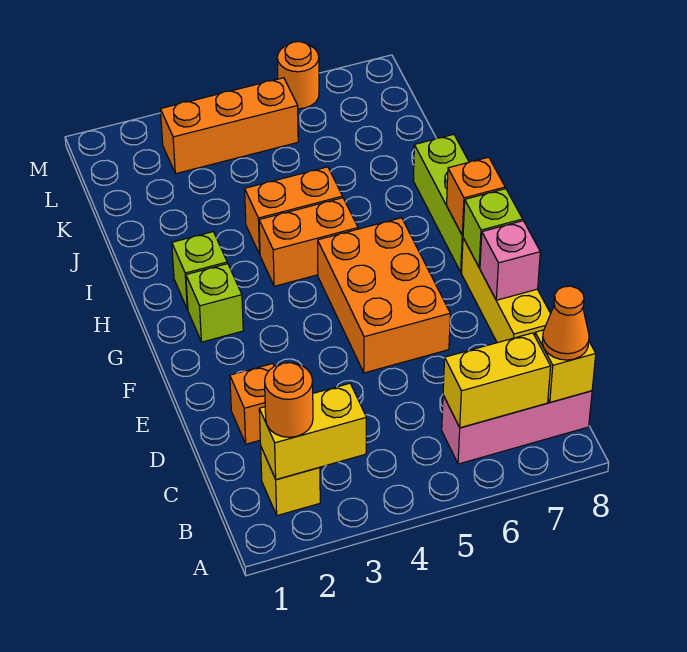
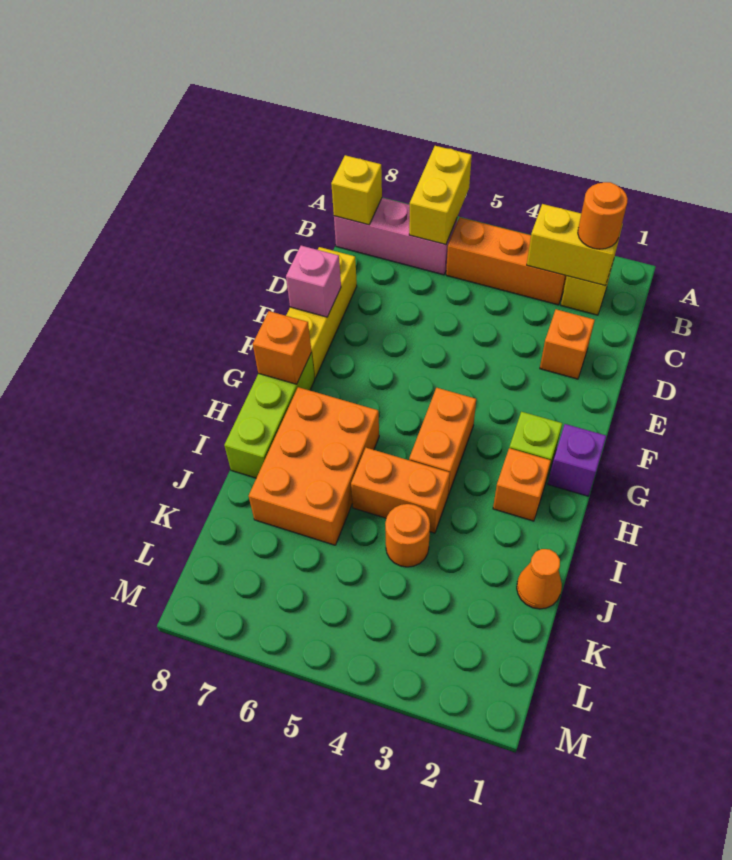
yellow 1x2 brick [443,333,551,428] -> yellow 1x2 brick turned to [409,146,472,245]
orange 1x1 cone [542,286,589,360] -> orange 1x1 cone moved to [517,549,562,609]
orange 2x3 brick [318,218,450,373] -> orange 2x3 brick moved to [249,387,379,545]
lime 1x1 brick [463,189,523,268] -> none
none -> purple 1x1 brick [548,424,606,496]
lime 1x1 brick [172,232,227,309] -> orange 1x1 brick [493,448,551,521]
orange 1x2 brick [259,198,358,286] -> orange 1x2 brick turned to [409,388,476,495]
orange 1x3 brick [160,78,298,174] -> orange 1x3 brick moved to [446,217,567,305]
orange 1x1 round brick [277,42,319,109] -> orange 1x1 round brick moved to [385,504,430,567]

